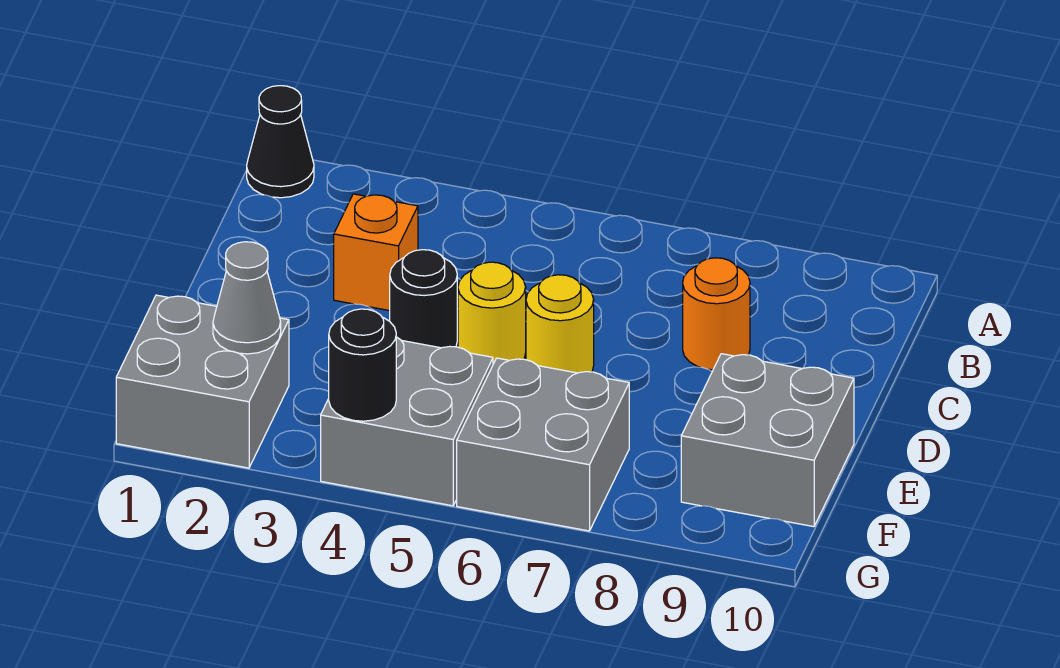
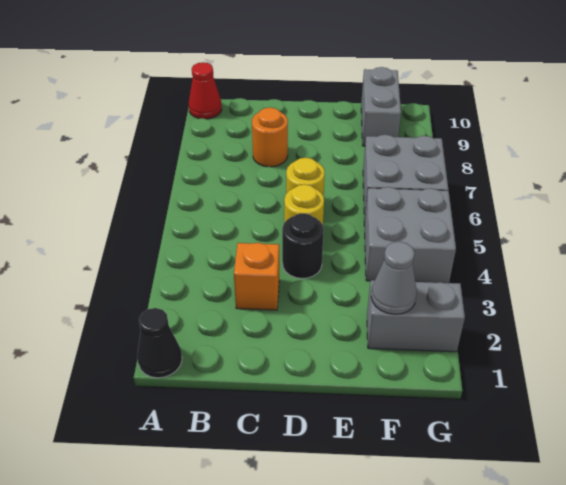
none -> red 1x1 cone [189,62,222,119]
grey 2x2 brick [681,354,854,527] -> grey 1x2 brick [361,67,401,146]
grey 2x2 brick [116,295,289,468] -> grey 1x2 brick [367,280,465,352]
black 1x1 round brick [329,309,396,421] -> none

